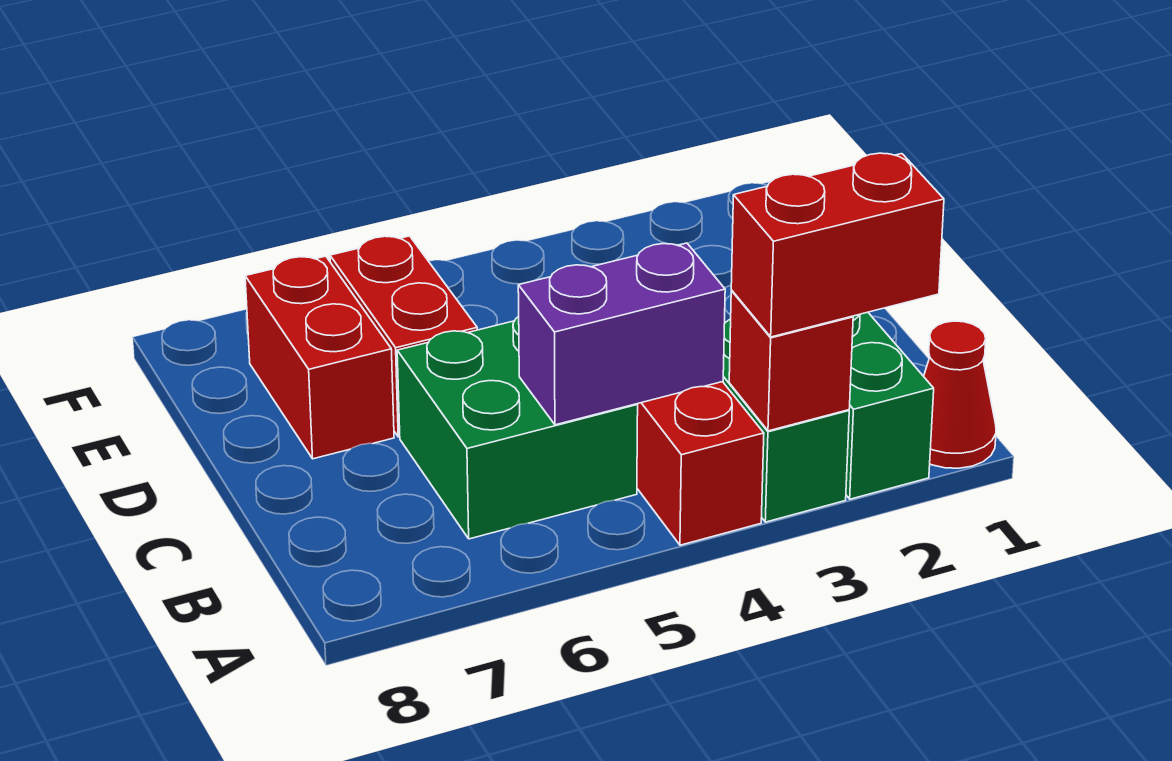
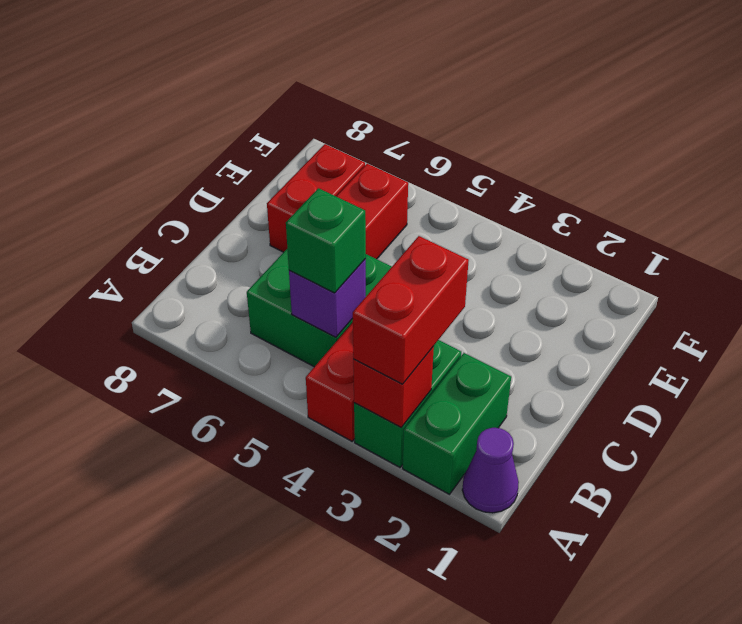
red 1x1 cone [924,321,996,468] -> purple 1x1 cone [462,428,519,513]
red 1x2 brick [731,153,944,337] -> red 1x2 brick turned to [353,236,469,384]
purple 1x2 brick [518,243,725,425] -> purple 1x1 brick [289,259,366,337]
none -> green 1x1 brick [286,188,366,293]

